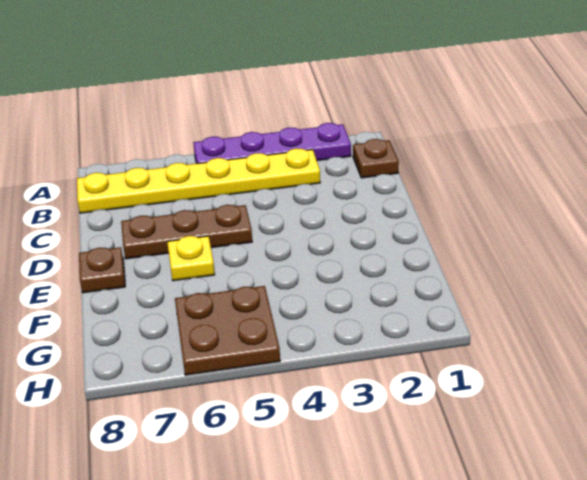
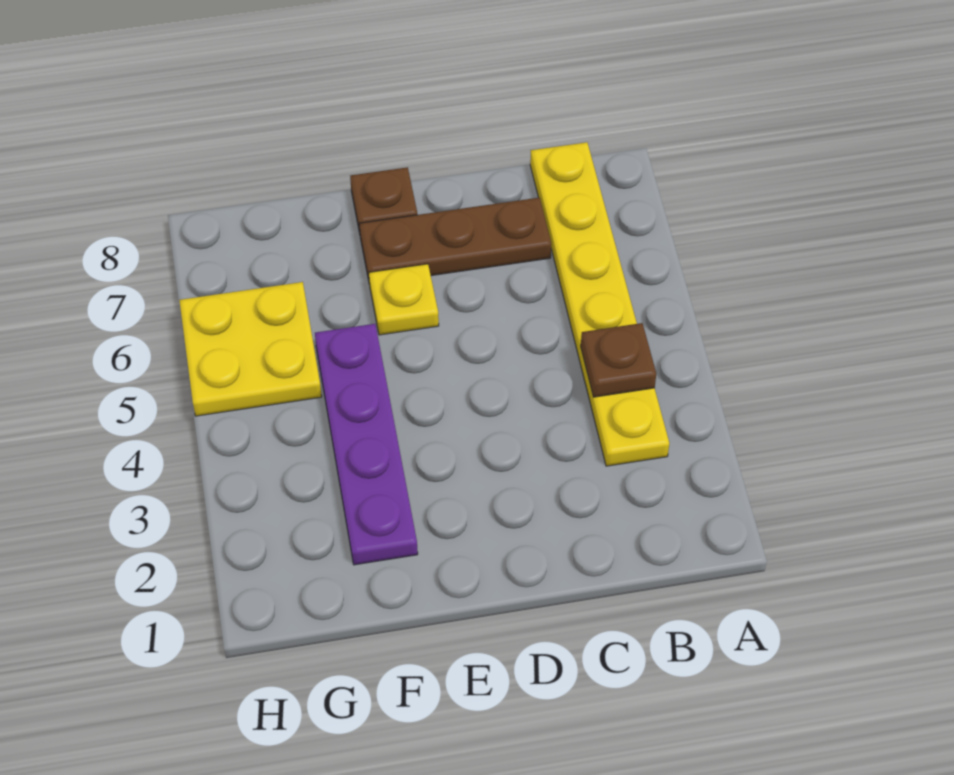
purple 1x4 plate [193,123,351,164] -> purple 1x4 plate moved to [315,324,418,565]
brown 1x1 plate [353,139,399,178] -> brown 1x1 plate moved to [581,323,656,397]
brown 1x3 plate [121,205,252,259] -> brown 1x3 plate turned to [359,198,551,281]
brown 2x2 plate [175,286,280,375] -> yellow 2x2 plate [179,282,322,416]

